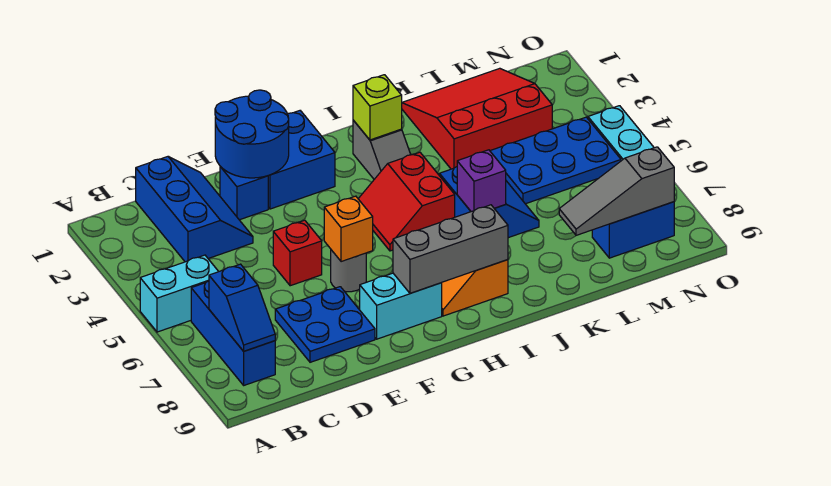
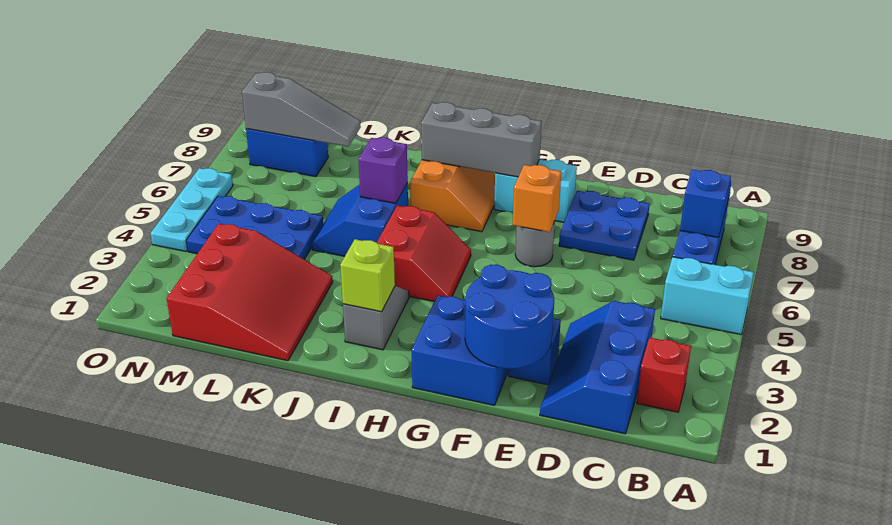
red 1x1 brick [273,220,322,286] -> red 1x1 brick moved to [637,338,691,412]
red 3x3 slope [402,68,552,169] -> red 3x3 slope turned to [167,224,333,361]

